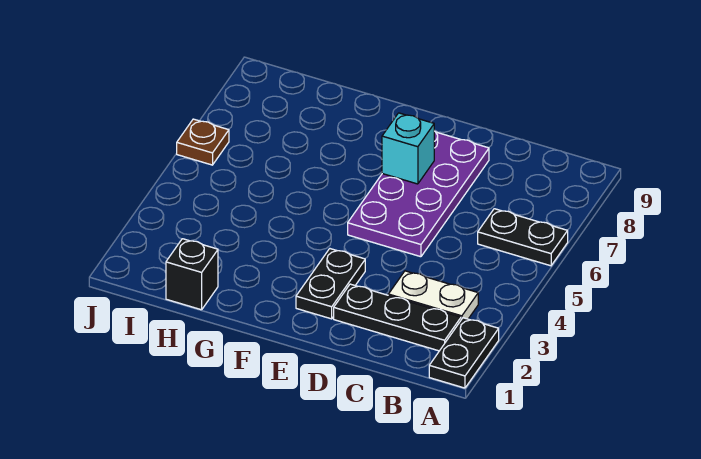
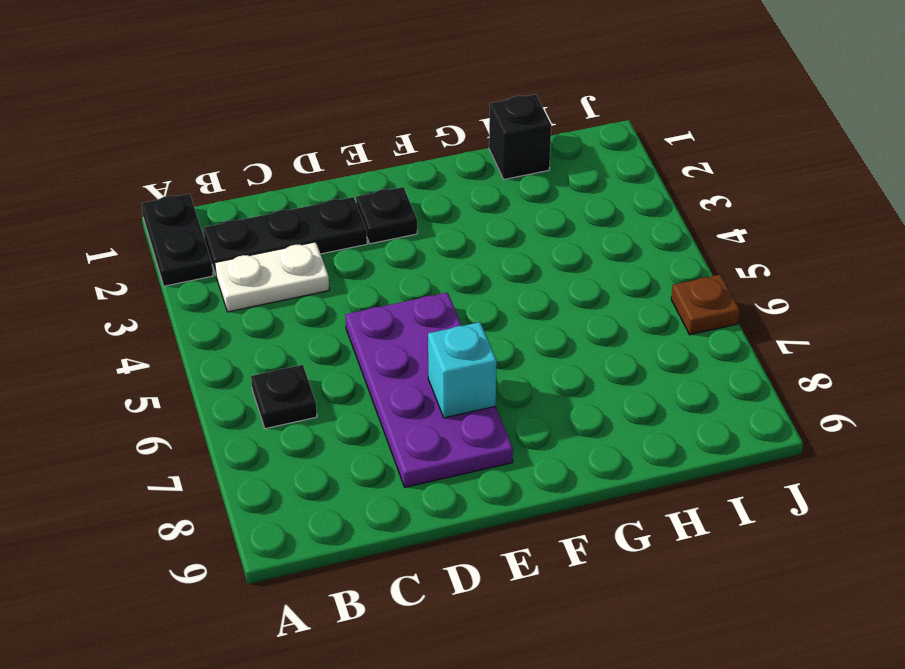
black 1x2 plate [478,209,568,266] -> black 1x1 plate [251,365,317,429]
black 1x2 plate [296,249,365,319] -> black 1x1 plate [356,187,417,244]

